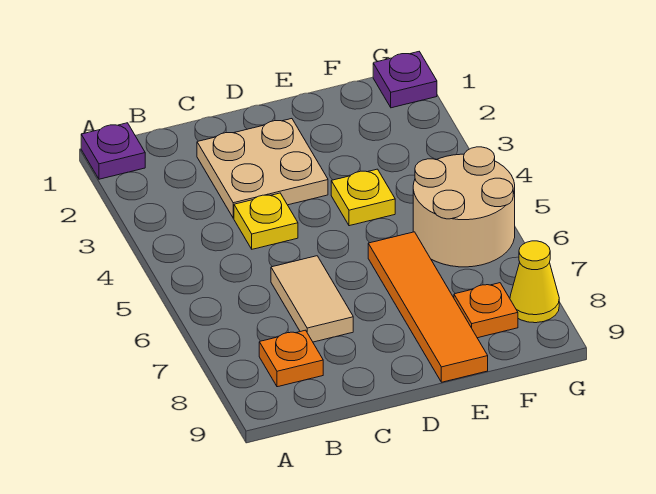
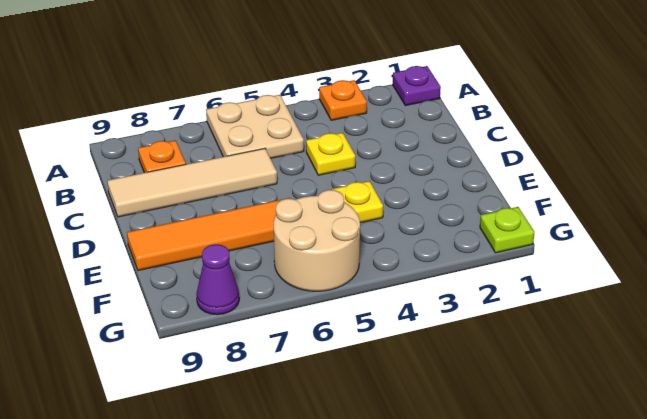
tan 2x2 plate [197,119,328,218] -> tan 2x2 plate moved to [206,95,304,158]
tan 1x2 tile [271,256,353,342] -> tan 1x4 tile [107,148,277,217]
orange 1x1 plate [454,283,518,338] -> orange 1x1 plate moved to [319,80,367,120]
purple 1x1 plate [373,52,437,108] -> lime 1x1 plate [480,207,534,253]
yellow 1x1 cone [510,241,559,323] -> purple 1x1 cone [196,244,239,315]

